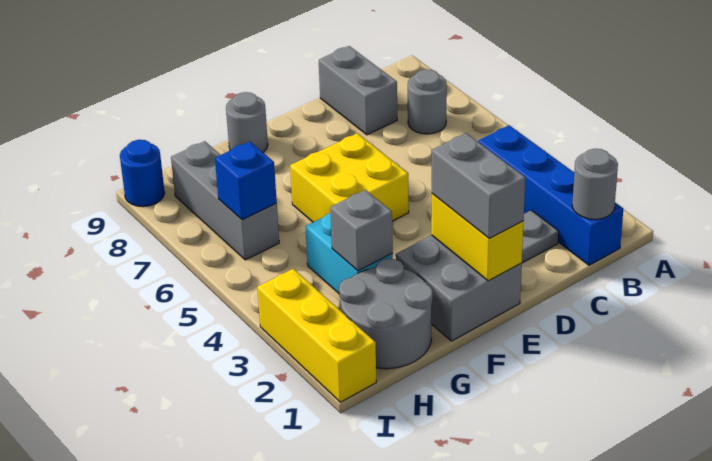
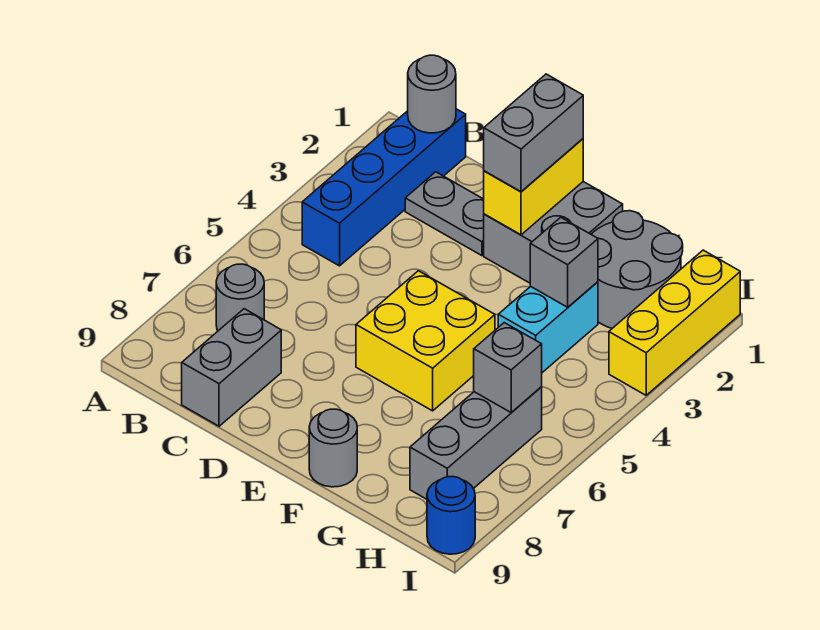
blue 1x1 brick [215,142,277,220] -> grey 1x1 brick [474,323,542,413]

